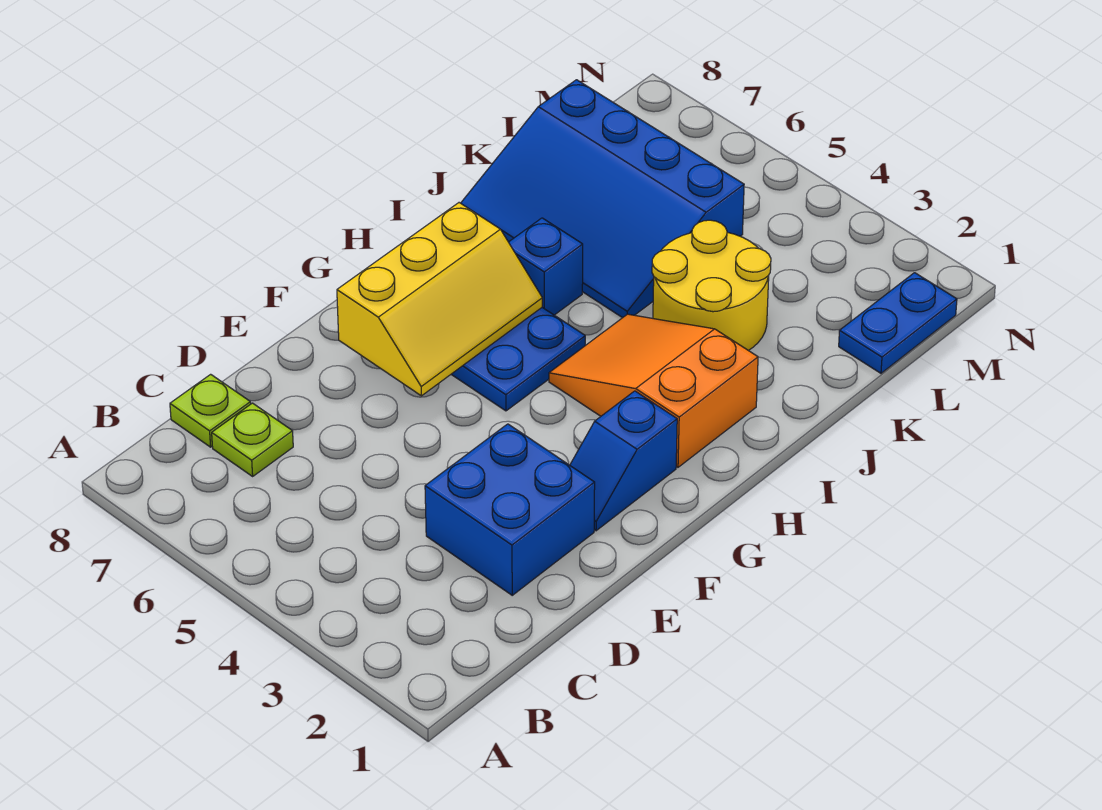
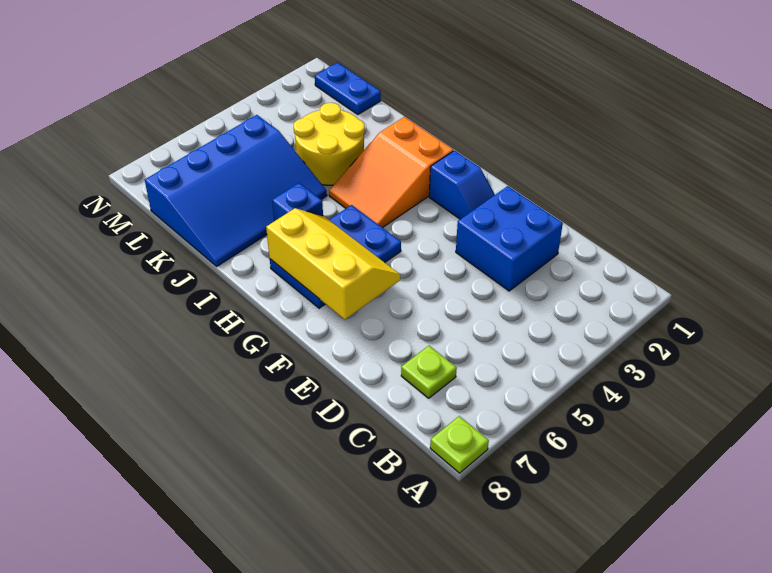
lime 1x1 plate [170,374,251,447] -> lime 1x1 plate moved to [430,416,489,473]

